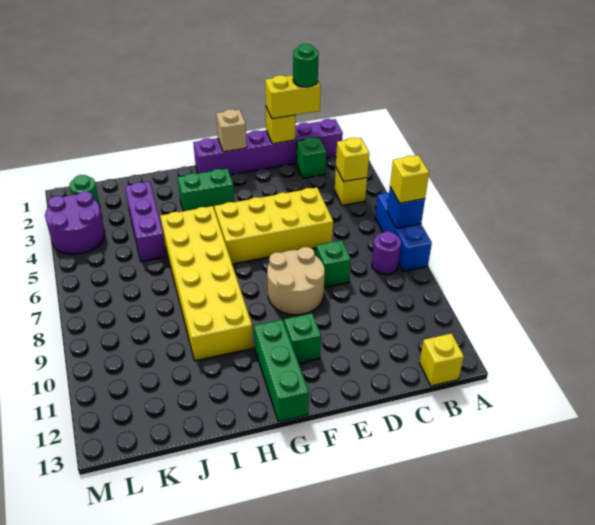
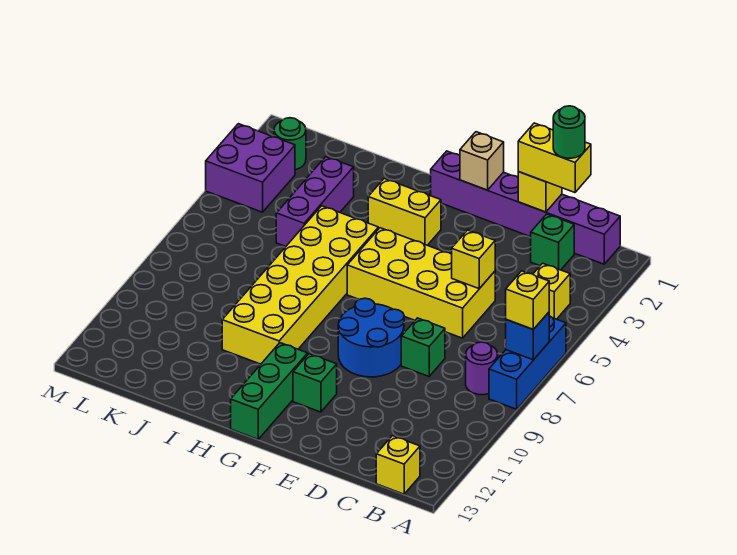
yellow 1x1 brick [336,138,369,182] -> yellow 1x1 brick moved to [452,230,495,289]
tan 2x2 round brick [267,247,325,315] -> blue 2x2 round brick [338,298,404,377]
green 1x2 brick [178,169,234,211] -> yellow 1x2 brick [368,178,441,245]
purple 2x2 round brick [45,191,105,254] -> purple 2x2 brick [206,124,295,212]

